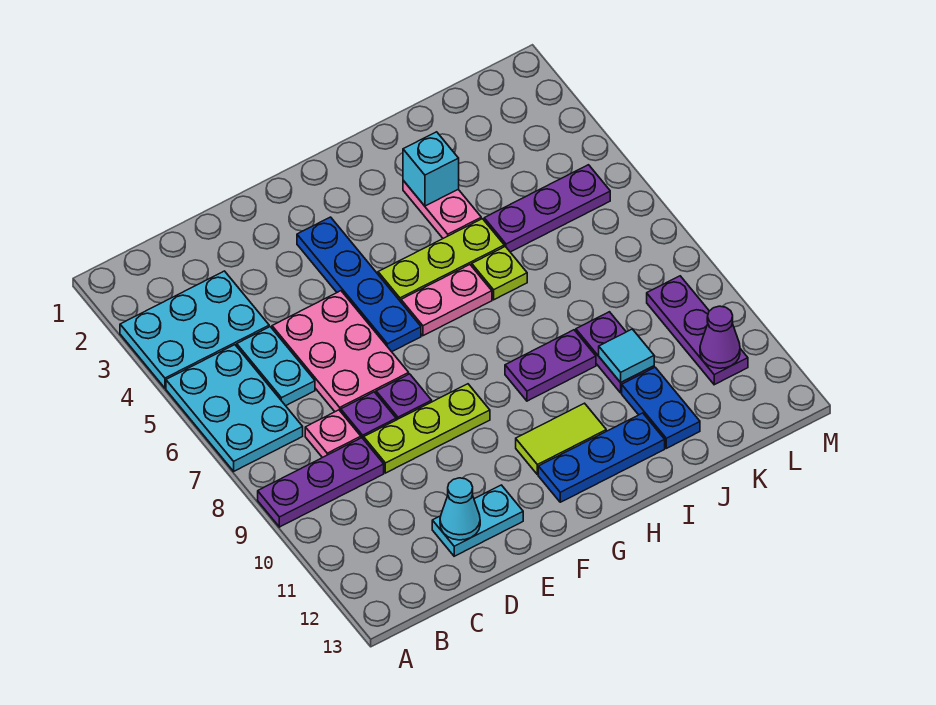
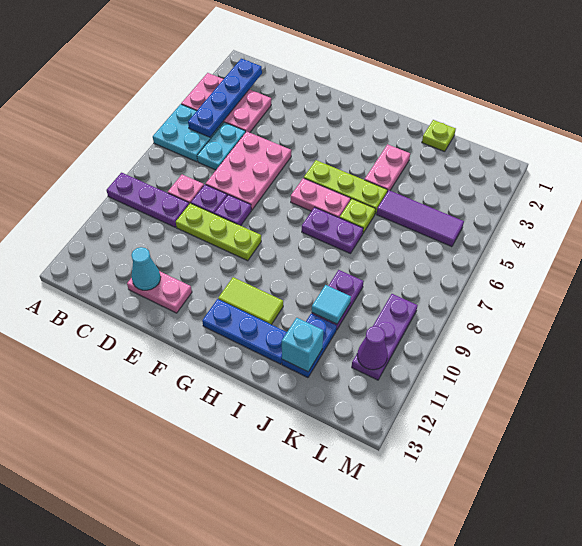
cyan 2x3 plate [120,271,269,388] -> pink 2x3 plate [181,73,271,133]
cyan 2x3 plate [166,345,303,471] -> cyan 2x2 plate [153,104,223,162]
cyan 1x2 plate [432,485,523,556] -> pink 1x2 plate [127,271,192,313]
blue 1x4 plate [297,217,421,352] -> blue 1x4 plate moved to [188,59,262,137]
purple 1x2 plate [505,330,596,401] -> purple 1x2 plate moved to [302,207,363,254]
cyan 1x1 brick [403,132,459,206] -> cyan 1x1 brick moved to [282,318,323,372]
none -> lime 1x1 plate [422,120,456,152]
purple 1x3 plate [484,165,610,252] -> purple 1x3 tile [377,190,464,247]

